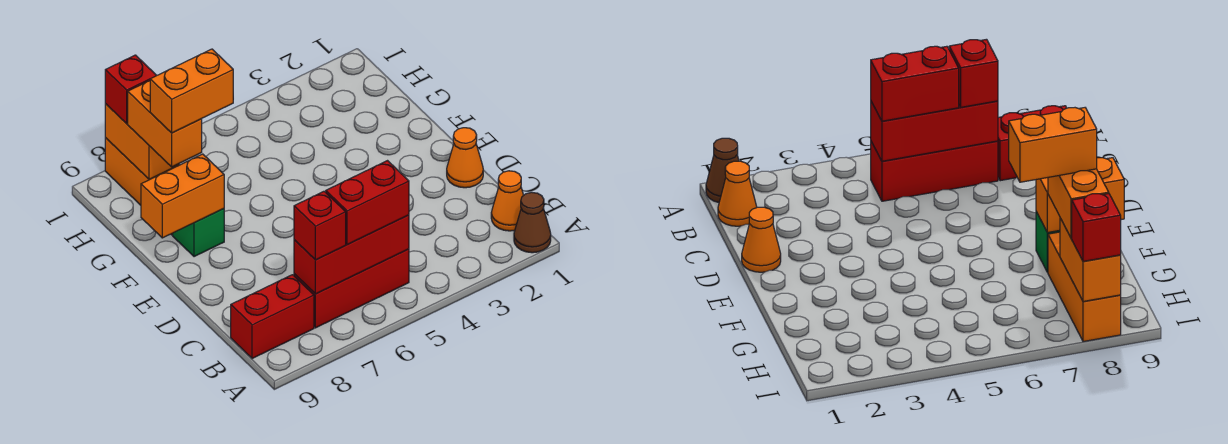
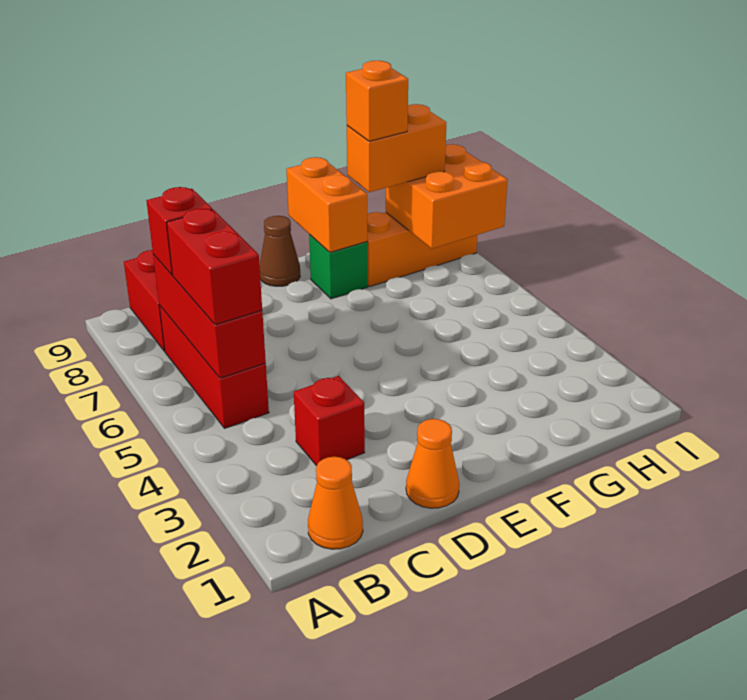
brown 1x1 cone [514,192,551,253] -> brown 1x1 cone moved to [259,216,300,286]
orange 1x2 brick [150,49,233,133] -> orange 1x1 brick [346,61,408,141]
orange 1x2 brick [105,104,179,179] -> orange 2x2 brick [386,144,508,249]
red 1x1 brick [105,55,157,124] -> red 1x1 brick moved to [294,376,365,466]

